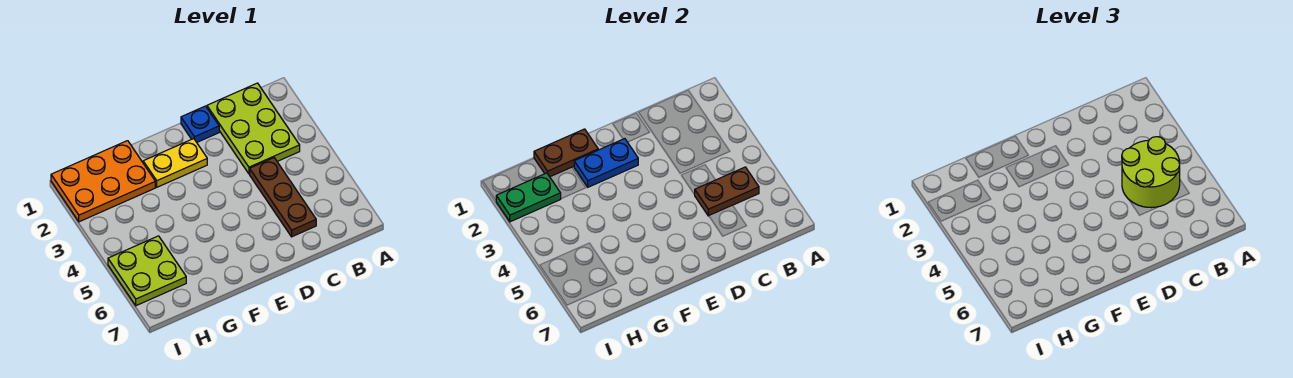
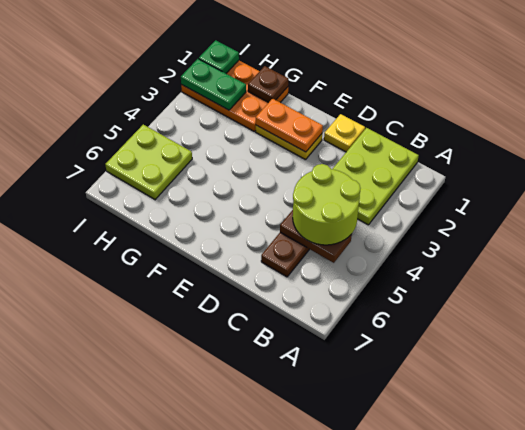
blue 1x1 plate [181,106,219,142] -> yellow 1x1 plate [324,114,365,152]
blue 1x2 plate [574,139,638,187] -> orange 1x2 plate [256,99,323,152]
brown 1x2 plate [534,129,598,177] -> brown 1x1 plate [248,66,288,103]
none -> green 1x1 plate [199,40,239,73]

